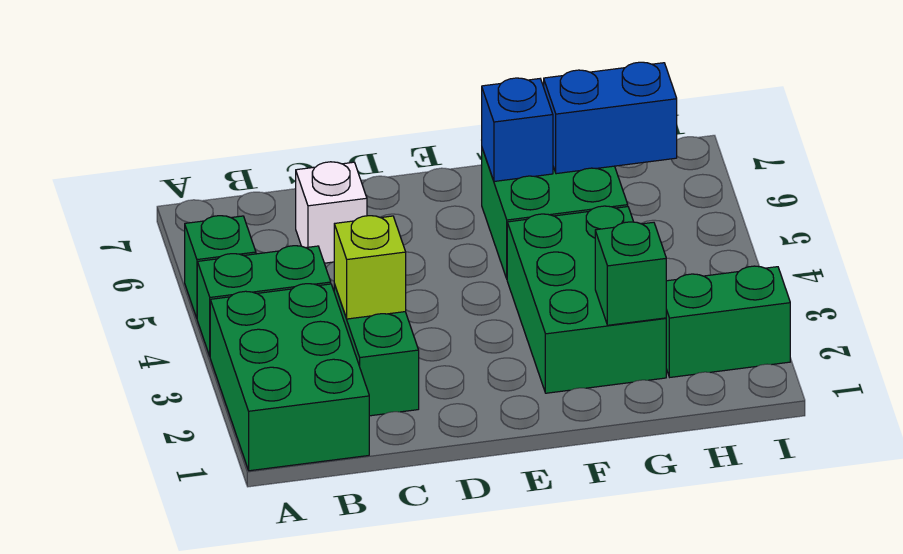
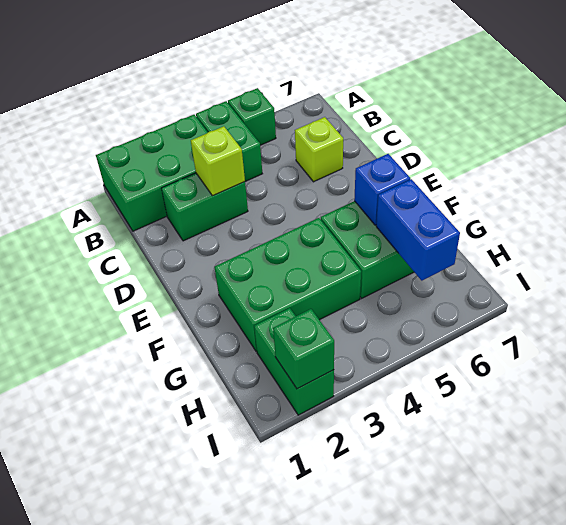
white 1x1 brick [296,162,367,263] -> lime 1x1 brick [295,117,343,182]
green 1x1 brick [595,222,666,325] -> green 1x1 brick moved to [273,309,334,389]

